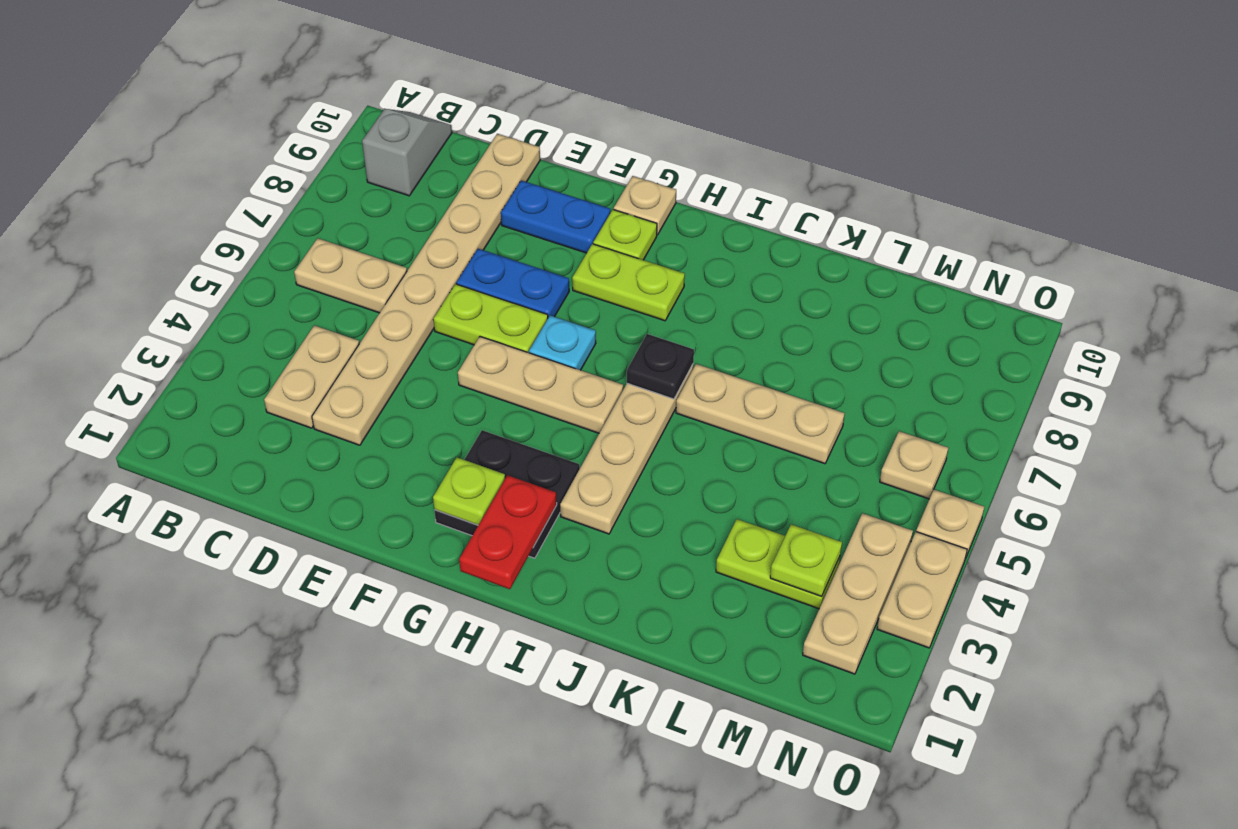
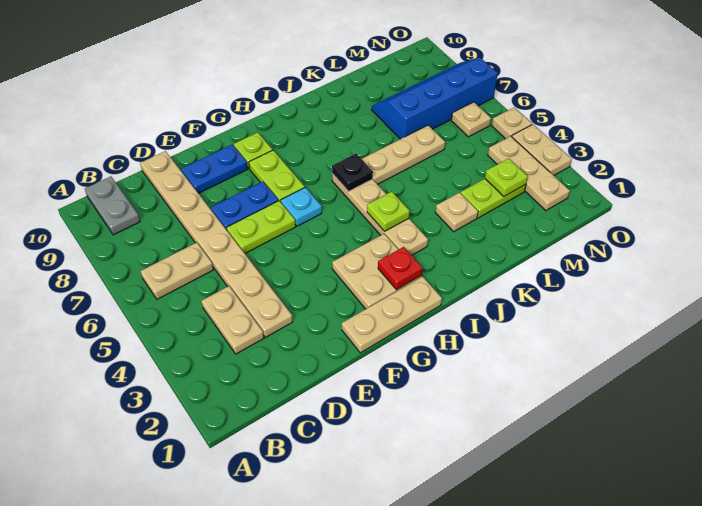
grey 1x2 slope [362,109,452,196] -> grey 1x2 plate [85,176,140,235]
tan 1x3 plate [458,337,623,433] -> tan 1x3 plate moved to [342,277,442,353]
black 2x2 plate [434,430,580,558] -> tan 2x2 plate [332,234,422,309]
lime 1x1 plate [433,457,505,525] -> lime 1x1 plate moved to [367,192,410,231]
lime 1x2 plate [572,244,685,321] -> lime 1x2 plate turned to [249,150,305,202]
tan 1x1 plate [614,176,676,235] -> tan 1x1 plate moved to [435,193,478,231]
red 1x2 plate [459,475,557,589] -> red 1x1 plate [378,247,422,290]
none -> blue 2x4 slope [372,57,498,139]

